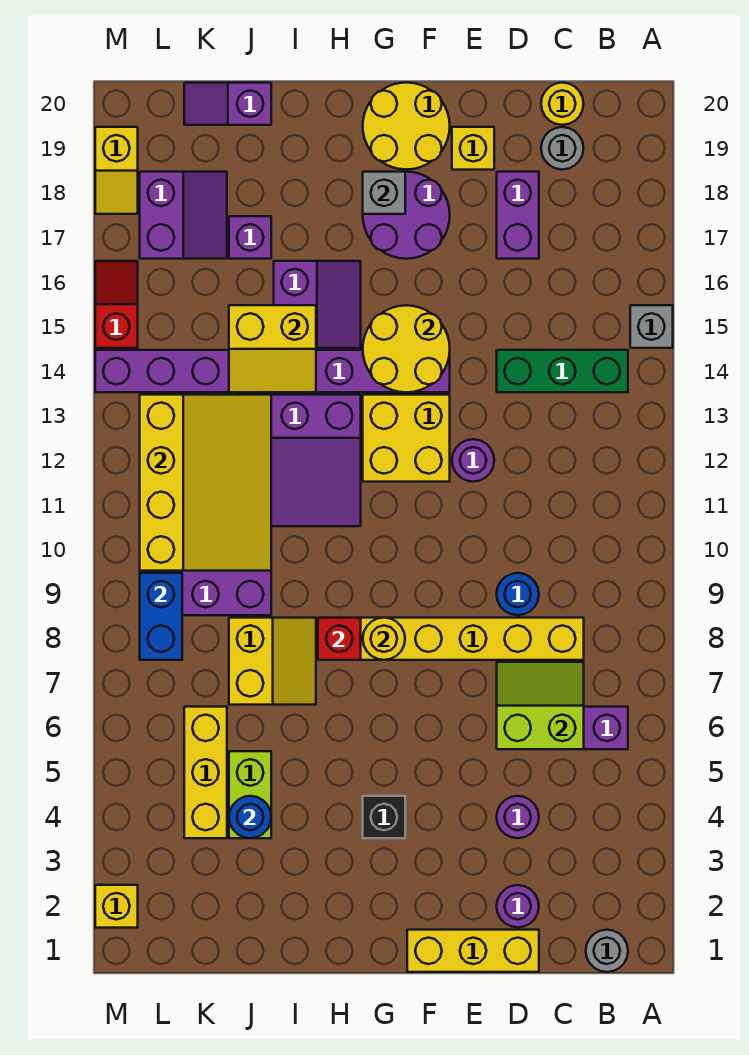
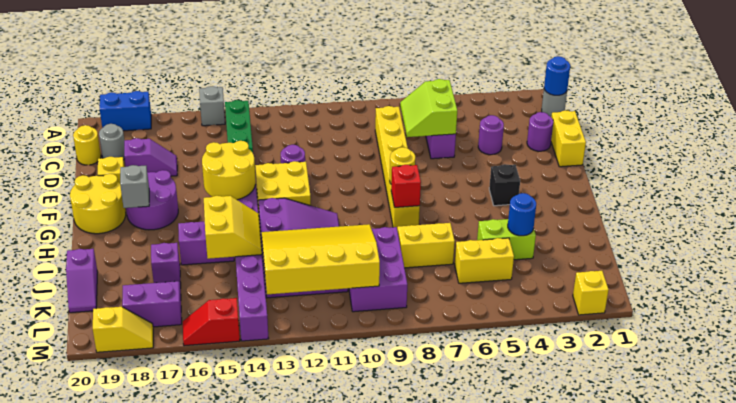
yellow 1x3 brick [407,930,539,972] -> yellow 1x2 brick [551,110,586,167]
blue 1x1 round brick [497,573,539,615] -> blue 1x1 round brick moved to [544,56,570,95]
purple 1x2 brick [497,172,539,259] -> purple 1x2 slope [124,138,177,176]
yellow 1x3 brick [184,707,227,838] -> yellow 1x2 brick [455,238,514,283]
blue 1x2 brick [140,573,182,660] -> blue 1x2 brick moved to [100,91,151,131]

